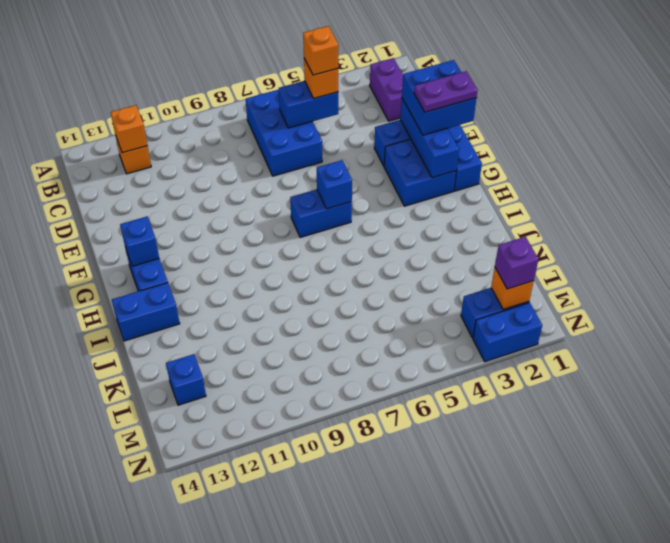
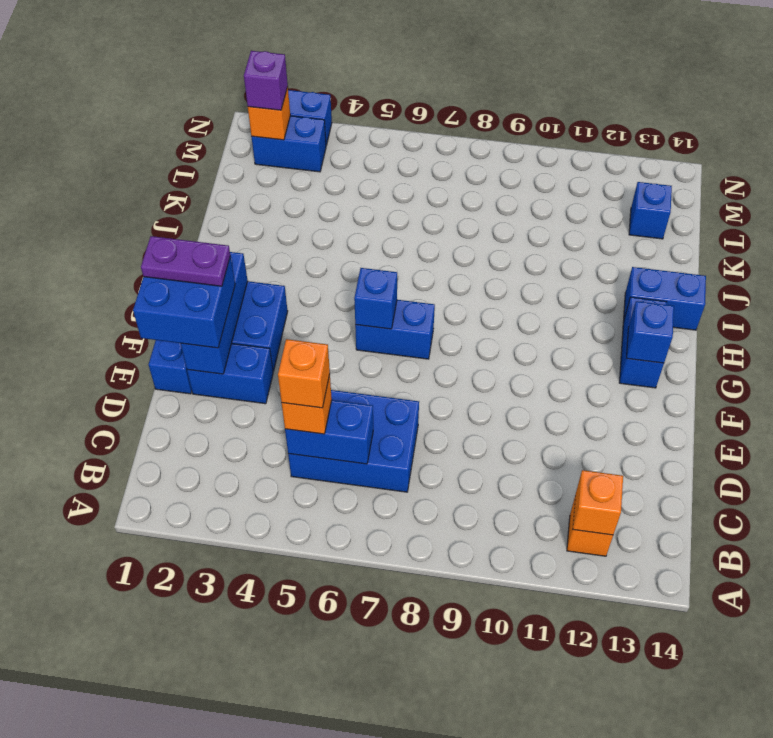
purple 1x2 brick [370,58,403,121] -> none
blue 2x3 brick [246,90,322,176] -> blue 2x3 brick turned to [288,390,419,492]

